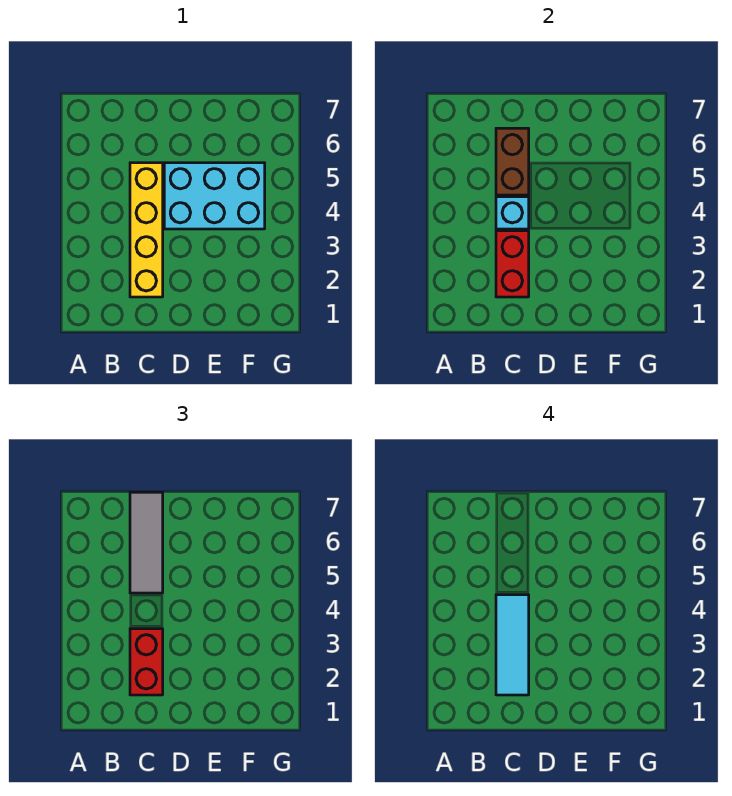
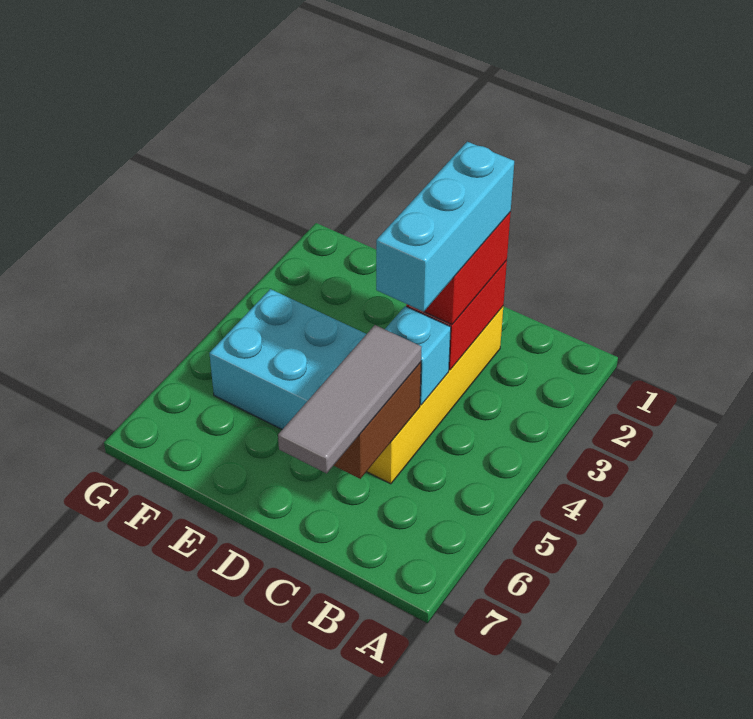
cyan 1x3 tile [496,595,529,695] -> cyan 1x3 brick [376,142,514,312]

